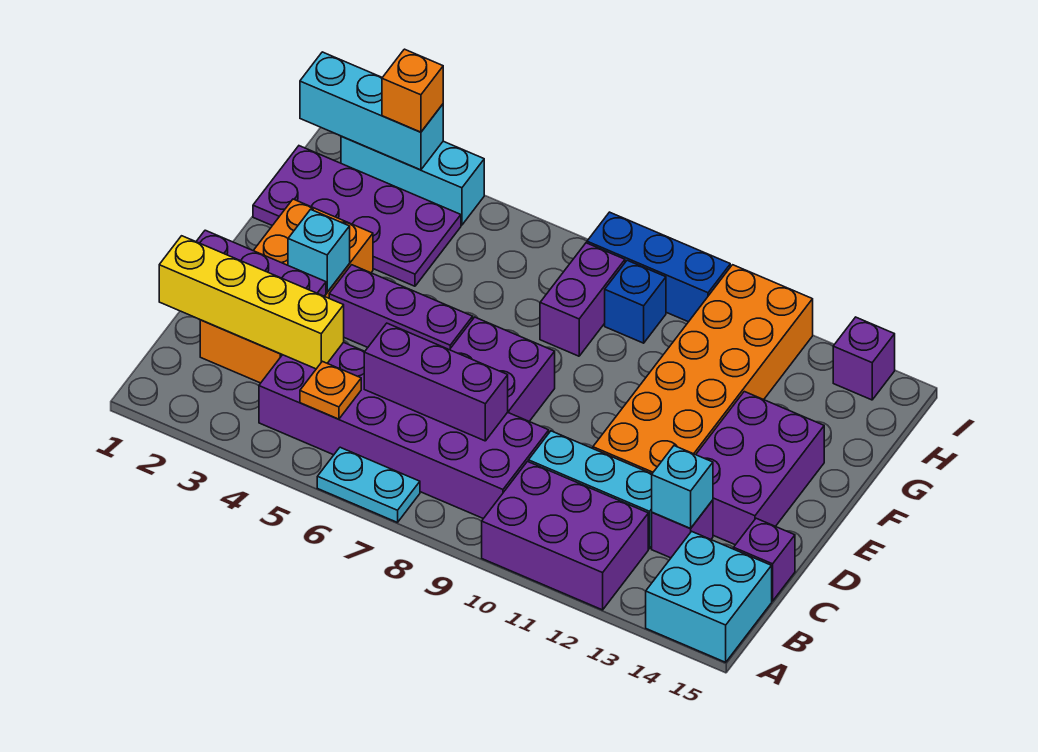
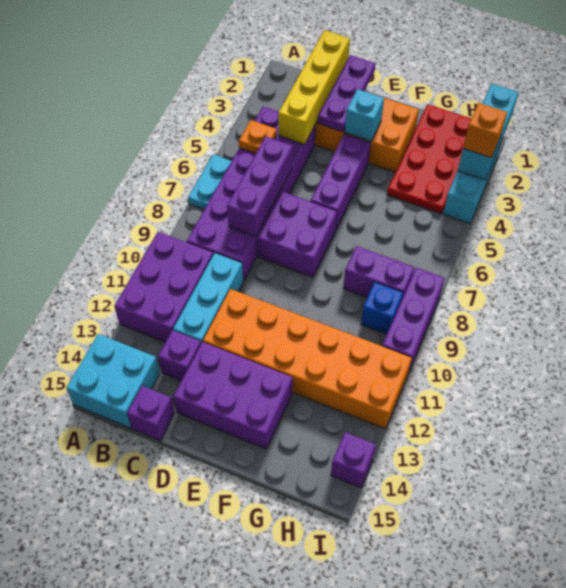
cyan 1x1 brick [652,446,713,529] -> none
purple 2x4 plate [253,146,461,286] -> red 2x4 plate [387,104,471,214]
blue 1x3 brick [587,212,730,322] -> purple 1x3 brick [382,268,445,371]

